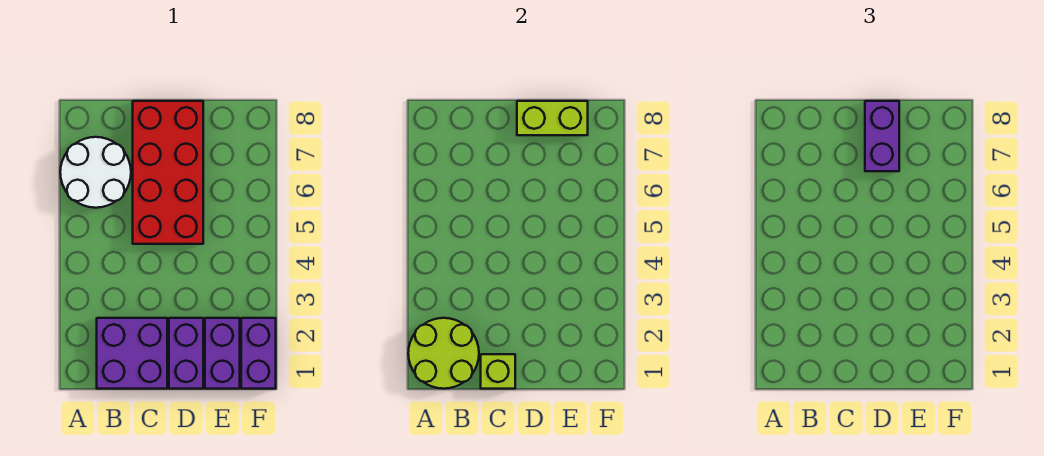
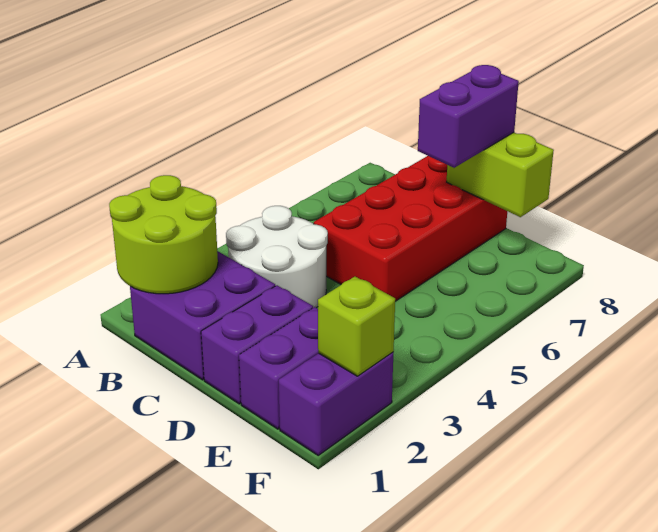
white 2x2 round brick [60,137,131,208] -> white 2x2 round brick moved to [226,206,328,308]
lime 1x1 brick [481,354,515,389] -> lime 1x1 brick moved to [318,277,395,376]

